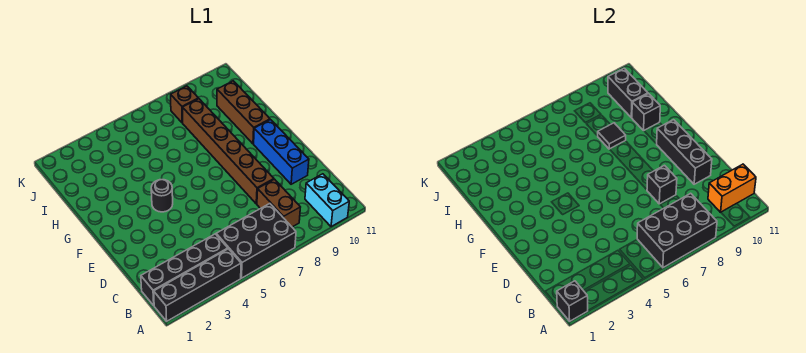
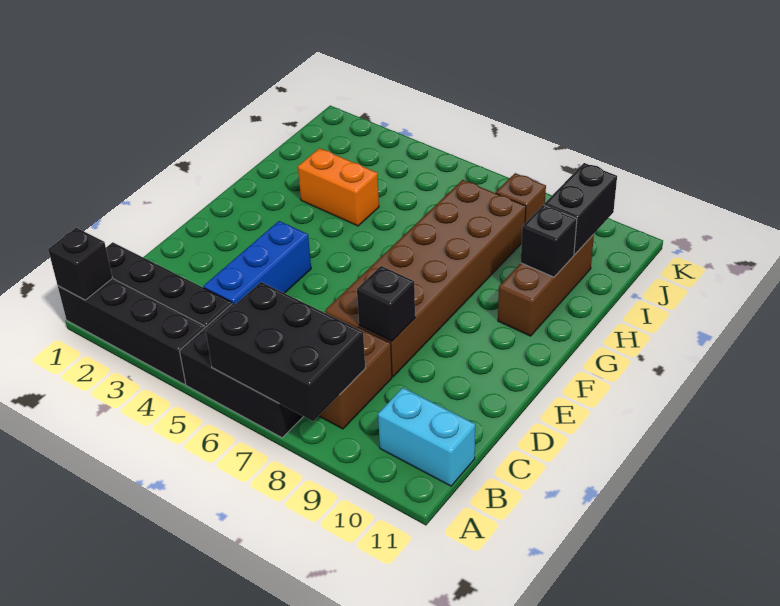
cyan 1x2 brick [305,174,349,227] -> cyan 1x2 brick turned to [378,388,475,486]
orange 1x2 brick [708,164,756,212] -> orange 1x2 brick moved to [298,148,379,226]
brown 1x6 brick [182,99,274,204] -> brown 2x6 brick [326,180,526,377]
blue 1x3 brick [254,120,309,184] -> blue 1x3 brick moved to [203,221,311,304]
black 1x3 brick [657,120,712,184] -> none
black 1x1 round brick [151,180,173,212] -> none
black 1x1 tile [598,123,626,149] -> none

